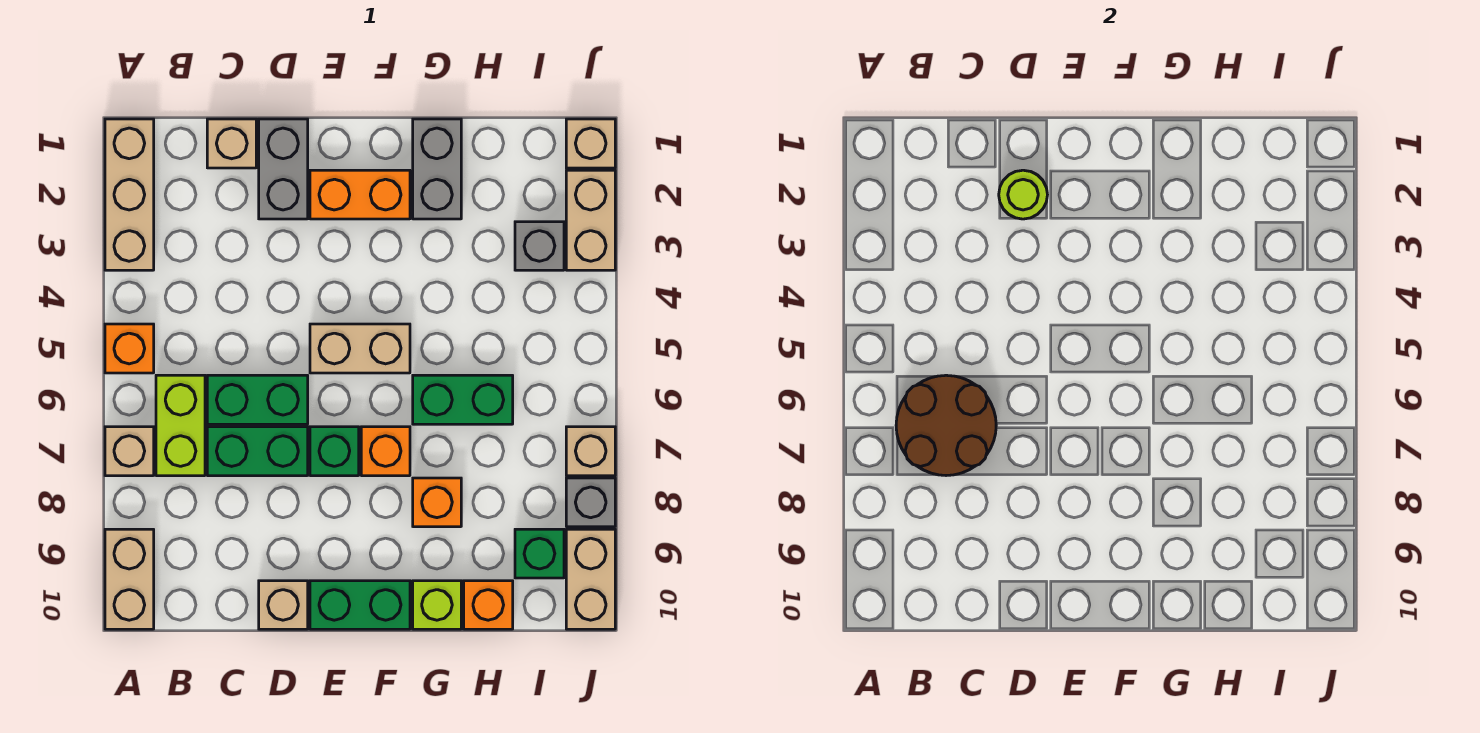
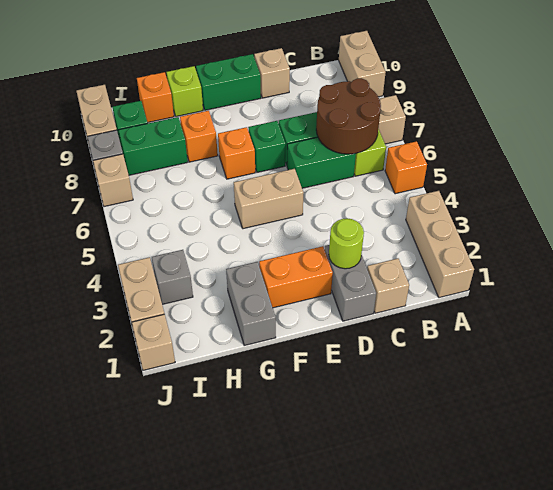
green 1x2 brick [413,375,513,424] -> green 1x2 brick moved to [119,117,188,175]

